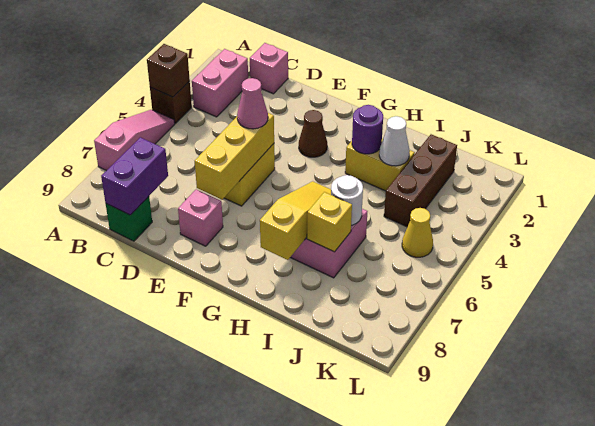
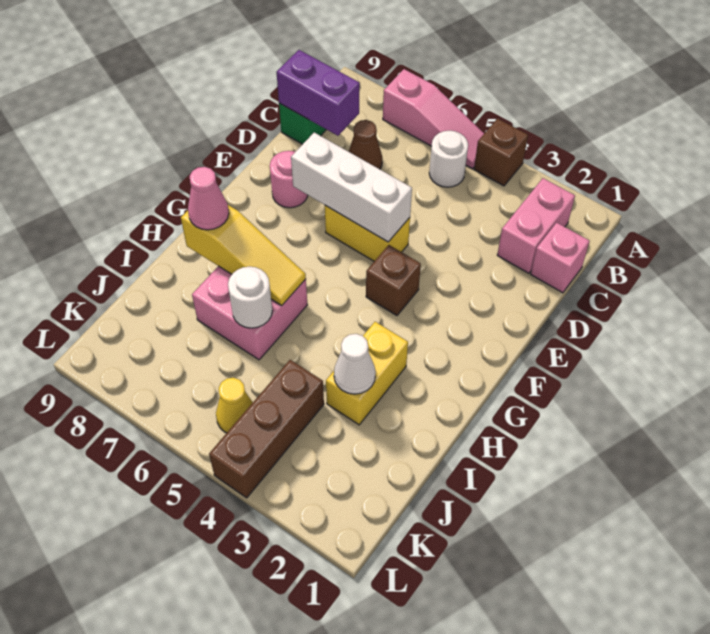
brown 1x1 brick [147,44,190,97] -> brown 1x1 brick moved to [366,245,421,316]
pink 1x2 brick [192,49,248,117] -> pink 1x2 brick turned to [497,178,575,273]
none -> white 1x1 round brick [429,131,468,187]
yellow 1x3 brick [195,113,274,200] -> white 1x3 brick [291,132,412,242]
pink 1x1 cone [237,78,268,129] -> pink 1x1 cone moved to [188,167,229,230]
pink 1x1 brick [178,189,223,246] -> pink 1x1 round brick [270,151,308,208]
brown 1x1 cone [299,110,327,157] -> brown 1x1 cone moved to [349,120,382,169]
purple 1x1 round brick [352,105,383,154] -> none
yellow 1x1 brick [307,192,352,252] -> none
brown 1x3 brick [384,134,457,227] -> brown 1x3 brick turned to [209,360,324,498]

